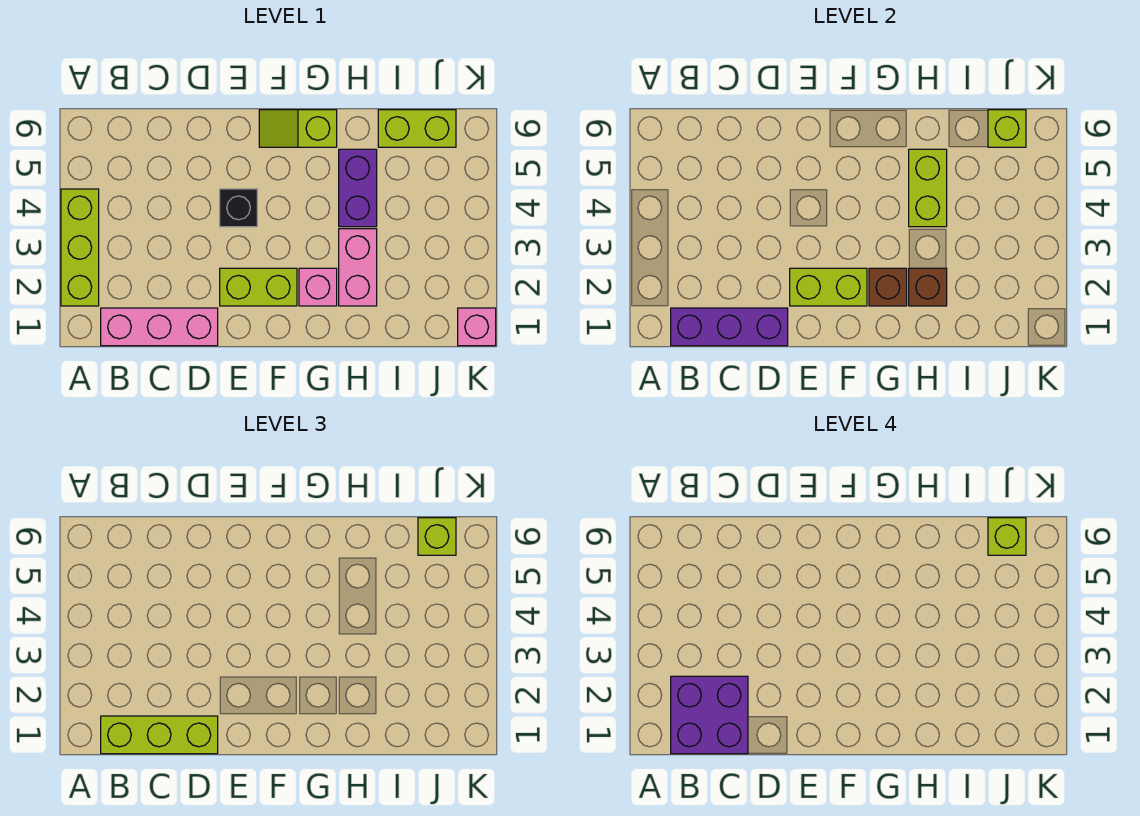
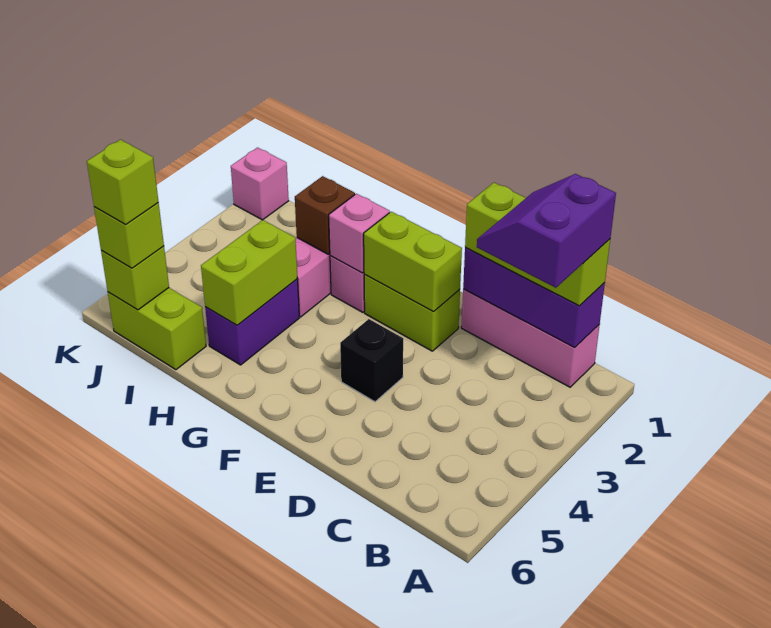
lime 1x3 brick [61,189,99,306] -> none
purple 2x2 brick [671,676,748,754] -> purple 2x2 slope [477,174,616,288]
lime 1x2 slope [259,110,337,147] -> none
brown 1x1 brick [869,268,907,306] -> pink 1x1 brick [329,194,390,273]

